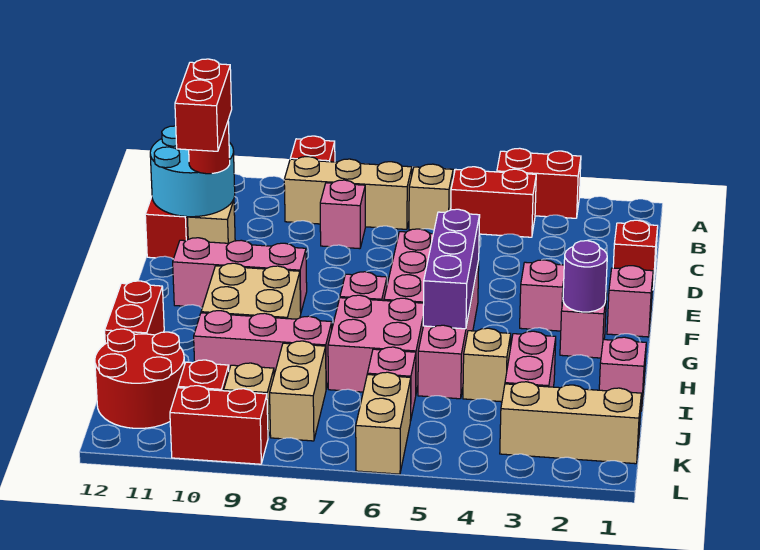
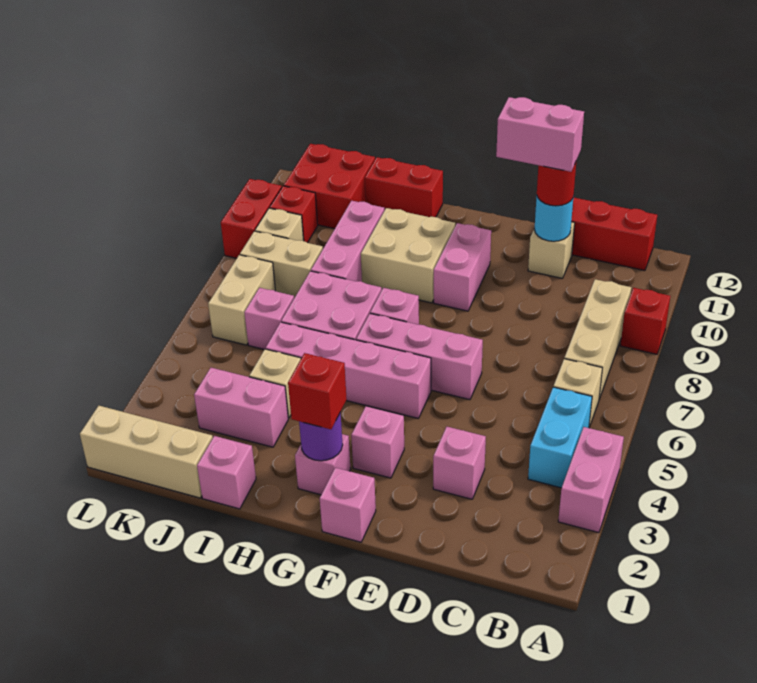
red 1x2 brick [497,148,581,218] -> pink 1x2 brick [558,427,624,533]
red 1x2 brick [451,167,536,237] -> cyan 1x2 brick [528,387,592,488]
pink 1x1 brick [320,180,365,249] -> pink 1x1 brick moved to [433,427,486,499]
cyan 2x2 round brick [150,126,235,217] -> cyan 1x1 round brick [534,196,573,241]
red 1x1 brick [613,220,658,290] -> red 1x1 brick moved to [288,353,347,429]
red 1x2 brick [175,59,232,151] -> pink 1x2 brick [496,97,584,172]
purple 1x3 brick [423,209,480,329] -> none
pink 1x3 brick [173,238,307,311] -> pink 1x2 brick [434,223,491,311]
red 2x2 round brick [95,329,184,428] -> red 2x2 brick [284,144,375,229]
tan 1x3 brick [500,382,641,464] -> tan 1x3 brick turned to [80,406,213,498]
tan 1x2 brick [356,372,411,474] -> tan 1x2 brick turned to [208,255,275,345]

